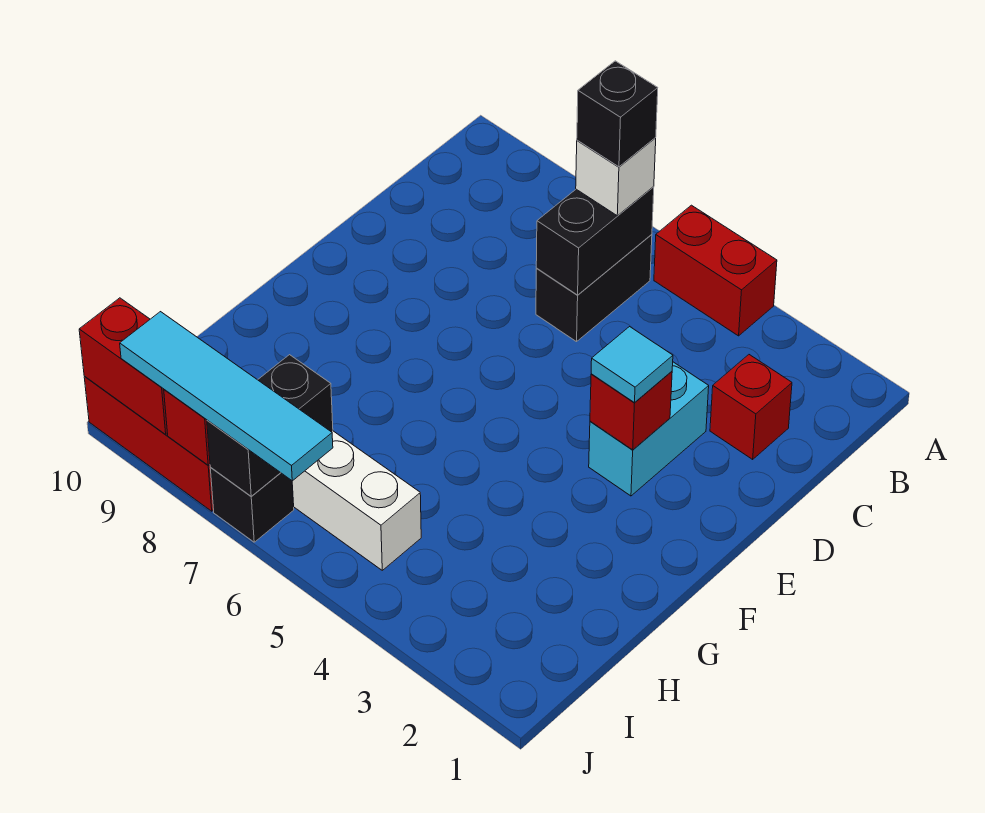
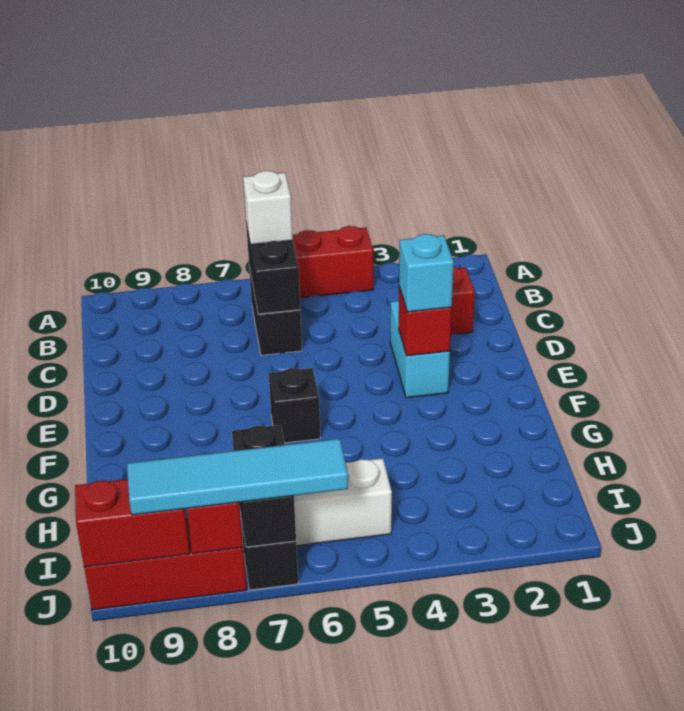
black 1x1 brick [577,61,658,167] -> black 1x1 brick moved to [269,368,320,443]
cyan 1x1 tile [591,327,673,403] -> cyan 1x1 brick [399,234,454,312]

